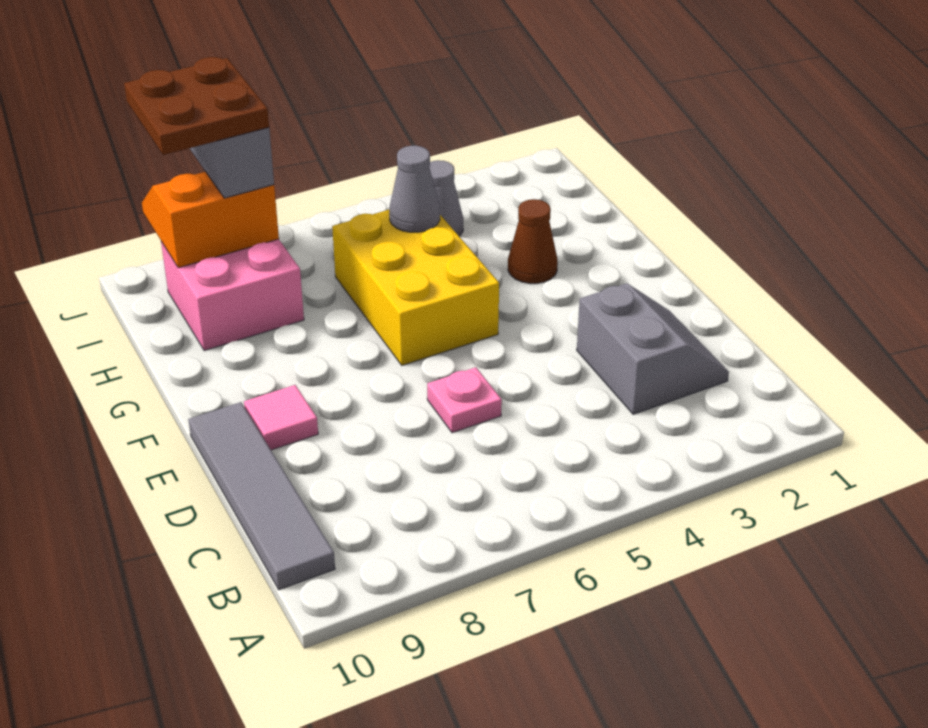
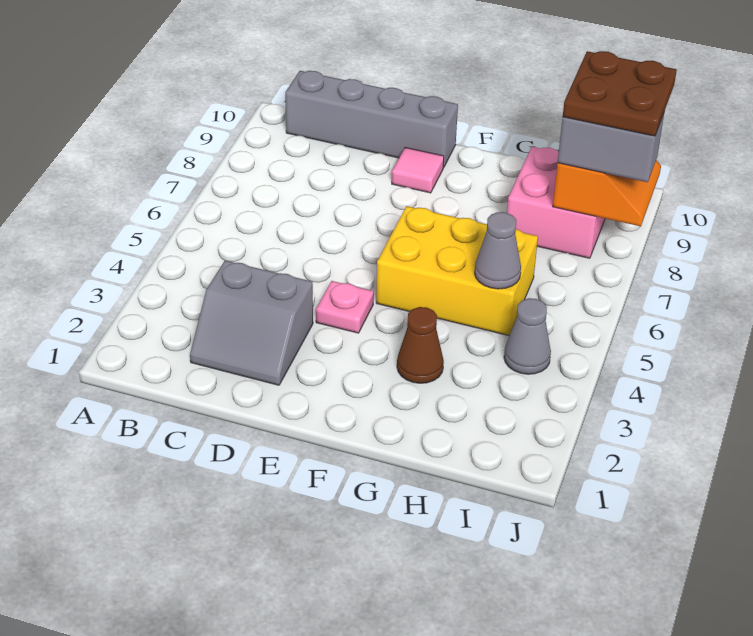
grey 1x4 tile [188,402,335,590] -> grey 1x4 brick [285,71,458,168]
pink 1x1 plate [427,367,502,433] -> pink 1x1 plate moved to [316,281,374,333]

